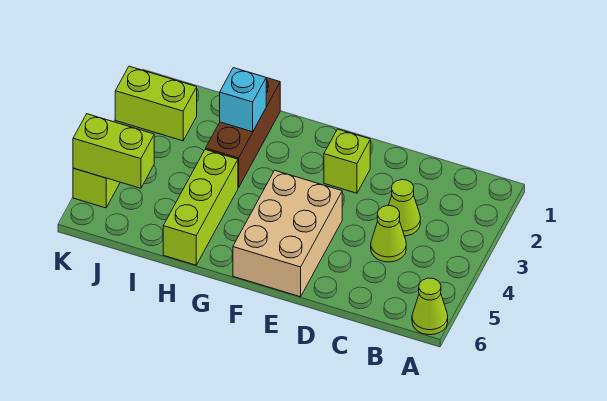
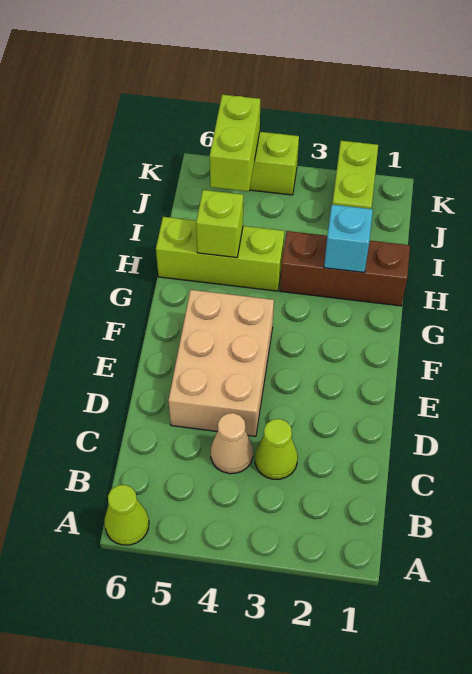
lime 1x1 cone [371,205,406,262] -> tan 1x1 cone [211,413,253,474]
lime 1x1 brick [324,129,370,193] -> lime 1x1 brick moved to [196,190,243,258]
tan 2x3 brick [233,170,342,297] -> tan 2x3 brick turned to [168,290,274,436]

